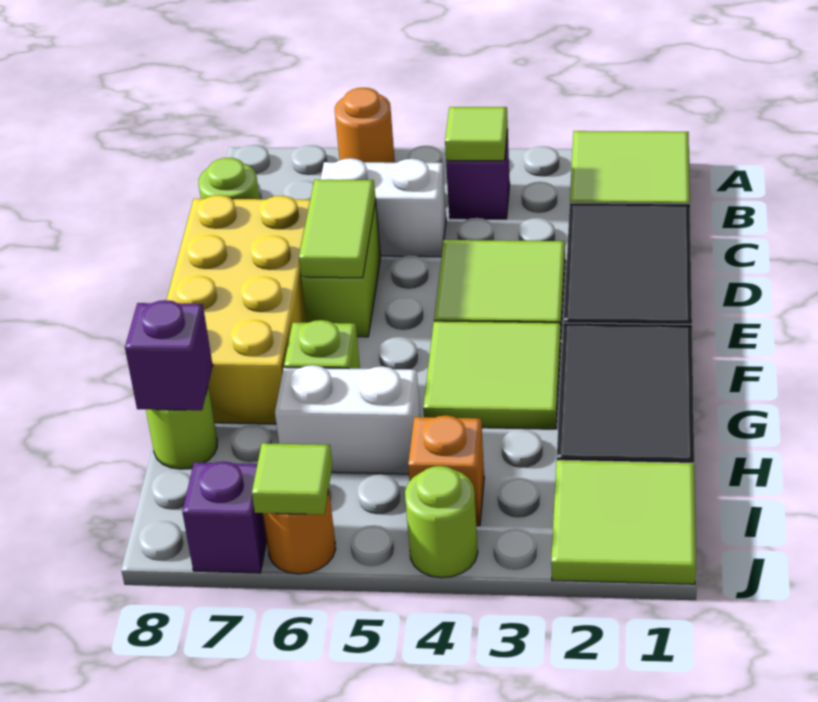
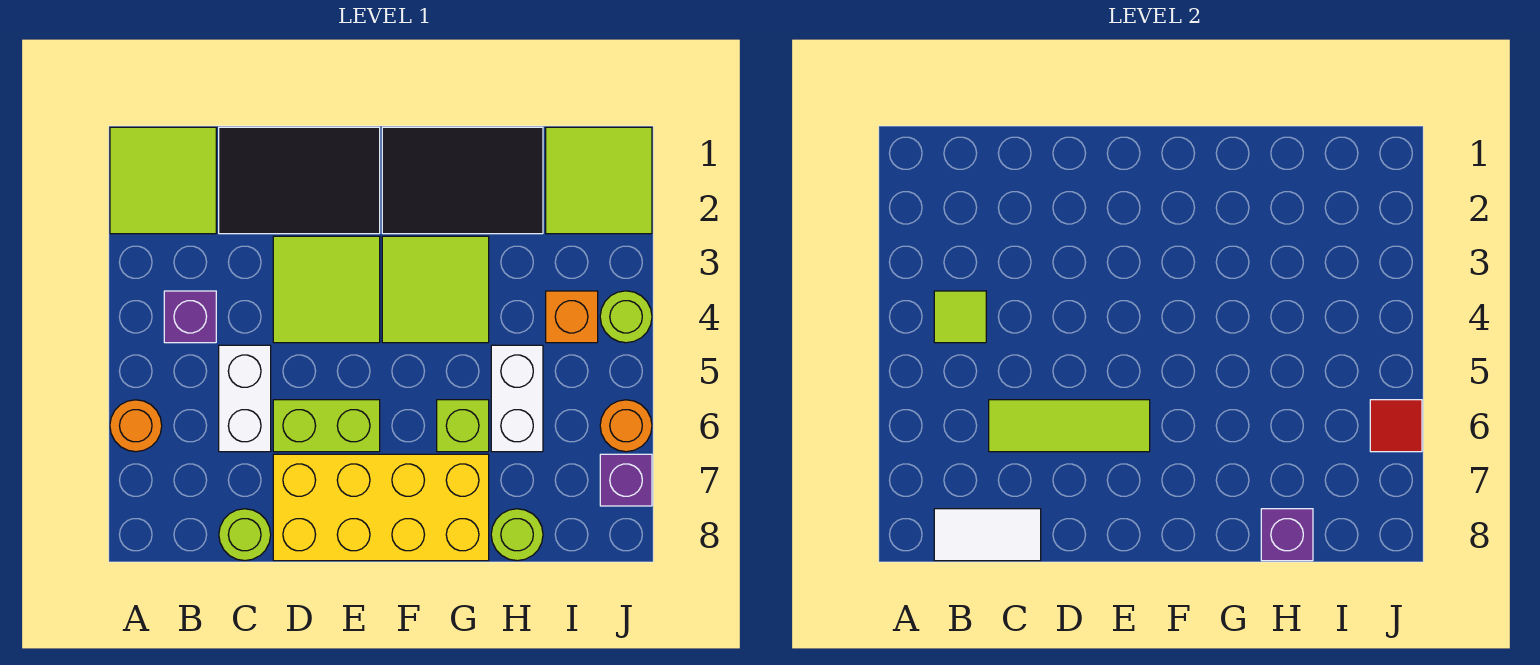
none -> white 1x2 tile [934,509,1041,561]
lime 1x2 tile [299,180,376,278] -> lime 1x3 tile [989,400,1150,452]
lime 1x1 tile [252,443,332,515] -> red 1x1 tile [1370,400,1422,452]

